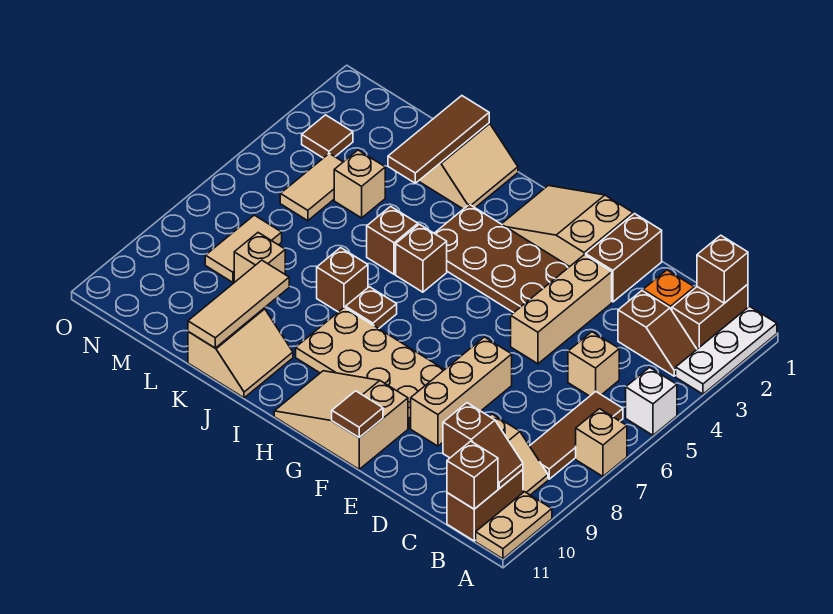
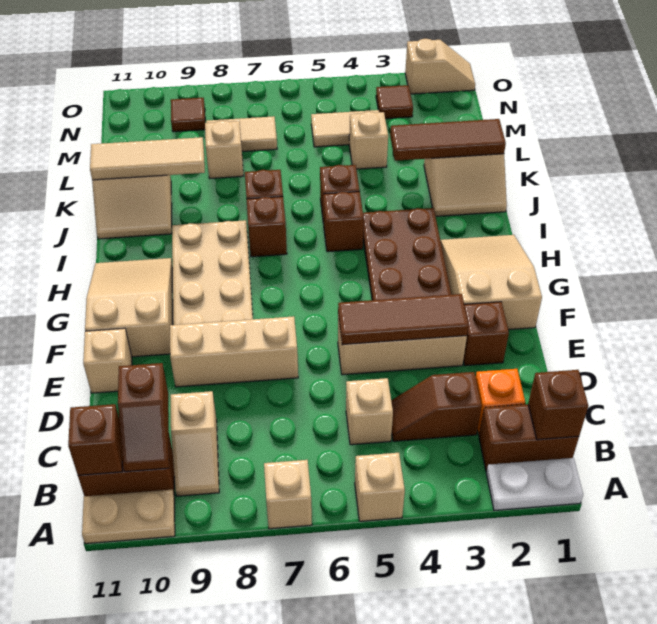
white 1x3 plate [676,306,777,394] -> white 1x2 plate [486,458,583,510]
white 1x1 brick [626,368,677,435] -> tan 1x1 brick [355,453,405,521]
brown 1x2 slope [618,291,697,376] -> brown 1x2 slope turned to [391,372,482,441]
brown 1x3 tile [530,391,623,479] -> brown 1x3 tile moved to [338,294,468,345]
brown 1x2 brick [586,214,662,302] -> brown 1x1 brick [463,302,509,366]
none -> tan 1x1 brick [83,328,132,393]
brown 1x1 tile [332,391,383,437] -> brown 1x1 tile moved to [171,98,205,132]
brown 1x1 plate [346,287,397,328] -> brown 1x1 brick [246,197,287,257]
none -> tan 1x2 slope [405,39,475,94]

